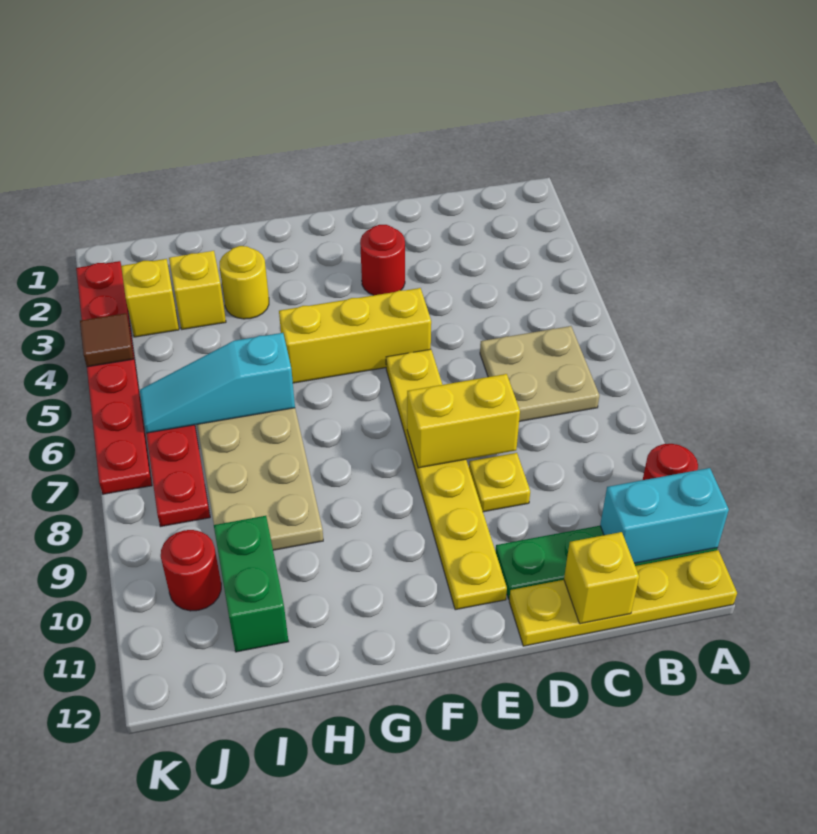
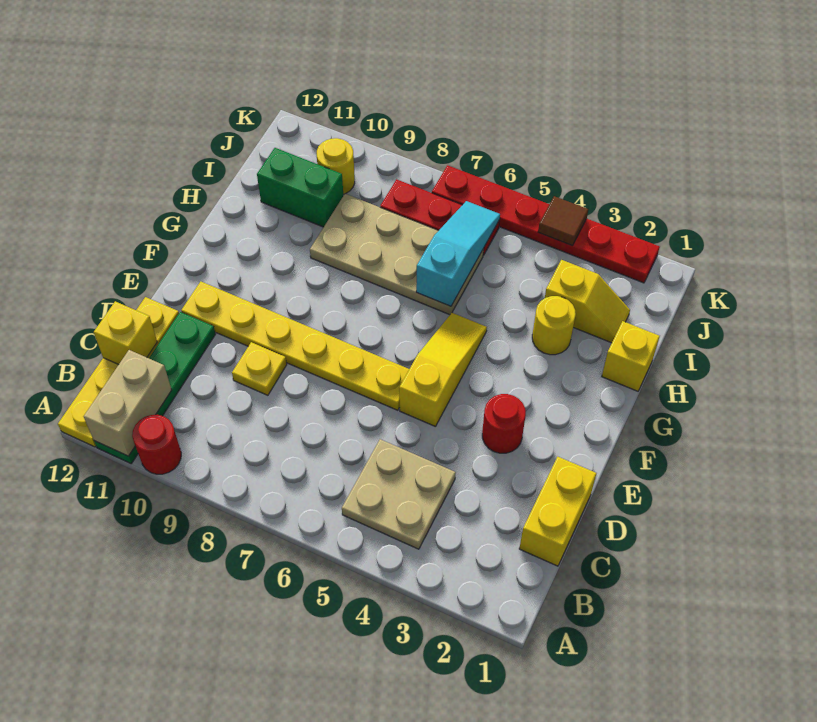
cyan 1x2 brick [600,468,729,564] -> tan 1x2 brick [84,350,172,456]
tan 2x2 plate [480,326,599,422] -> tan 2x2 plate moved to [342,439,456,549]
yellow 1x2 brick [407,374,520,468] -> yellow 1x2 brick moved to [519,457,596,566]
yellow 1x3 brick [279,288,431,383] -> yellow 1x3 slope [399,313,487,427]
yellow 1x1 brick [121,259,179,337] -> yellow 1x1 brick moved to [602,321,660,391]
red 1x1 round brick [161,530,221,611] -> yellow 1x1 round brick [317,138,355,194]

